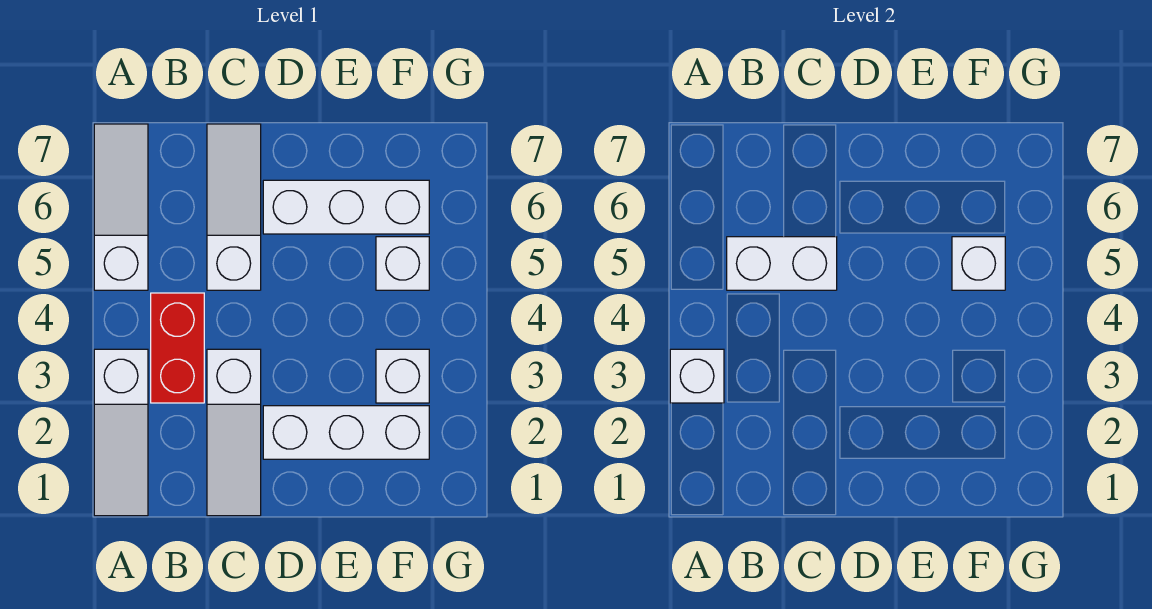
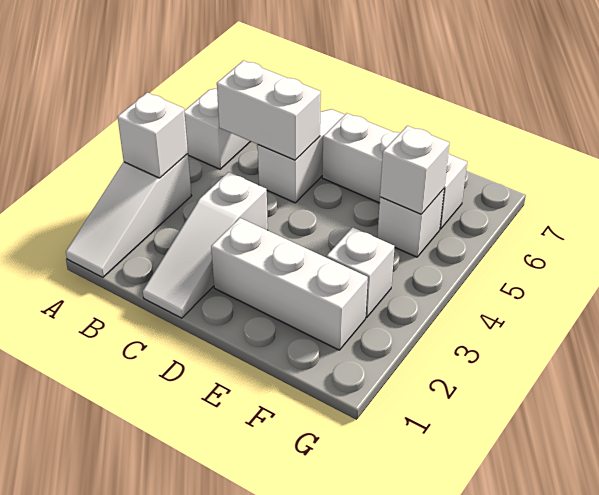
red 1x2 brick [151,293,204,403] -> none

